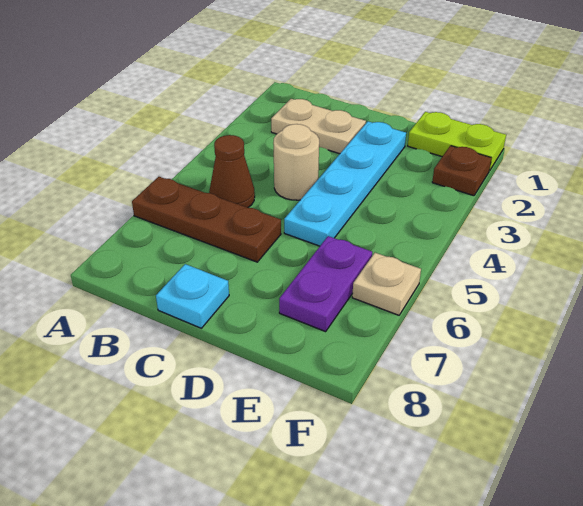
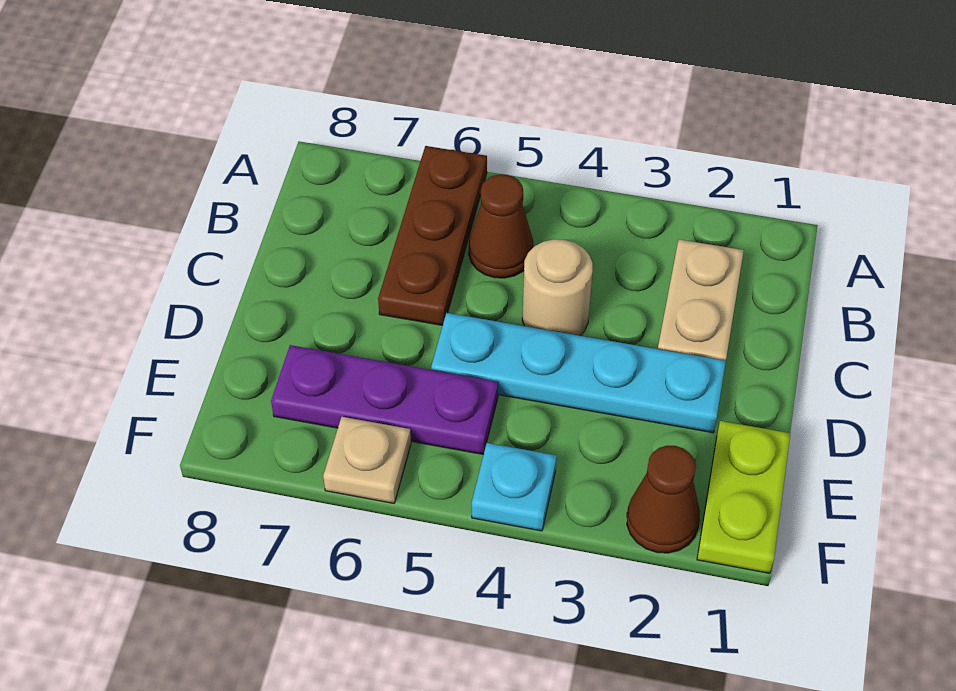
cyan 1x1 plate [156,264,229,328] -> cyan 1x1 plate moved to [472,443,557,531]
purple 1x2 plate [279,236,372,332] -> purple 1x3 plate [271,345,498,455]
brown 1x1 plate [432,146,491,196] -> brown 1x1 cone [627,446,700,553]

